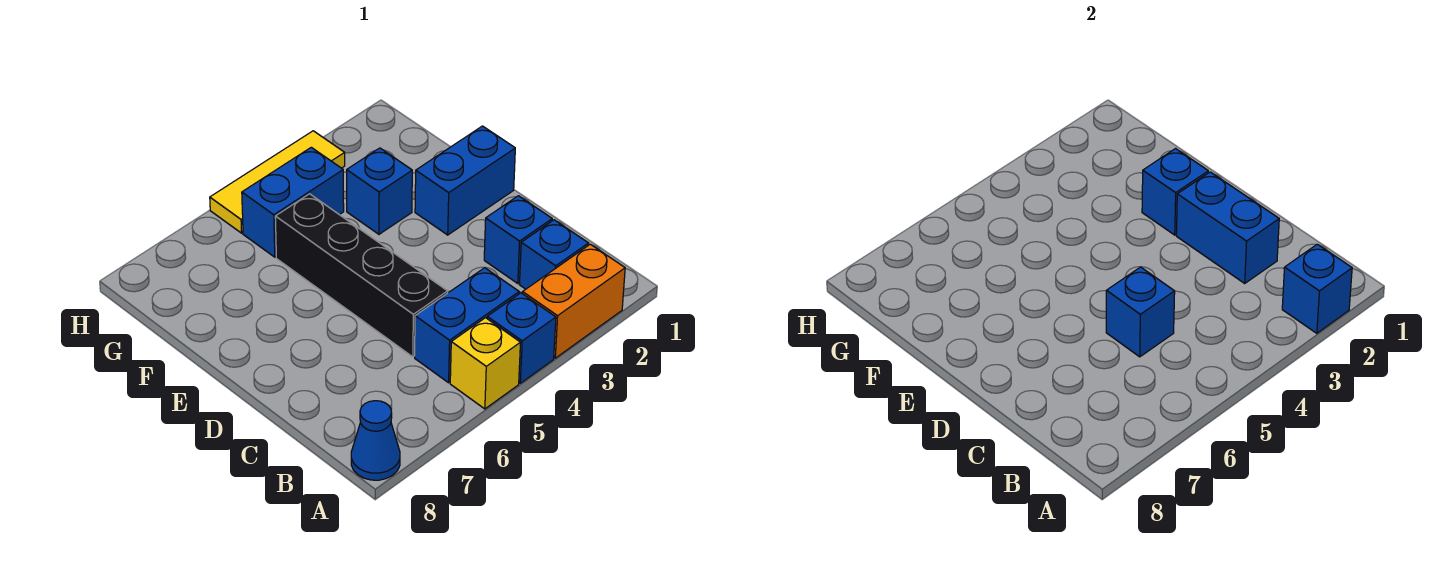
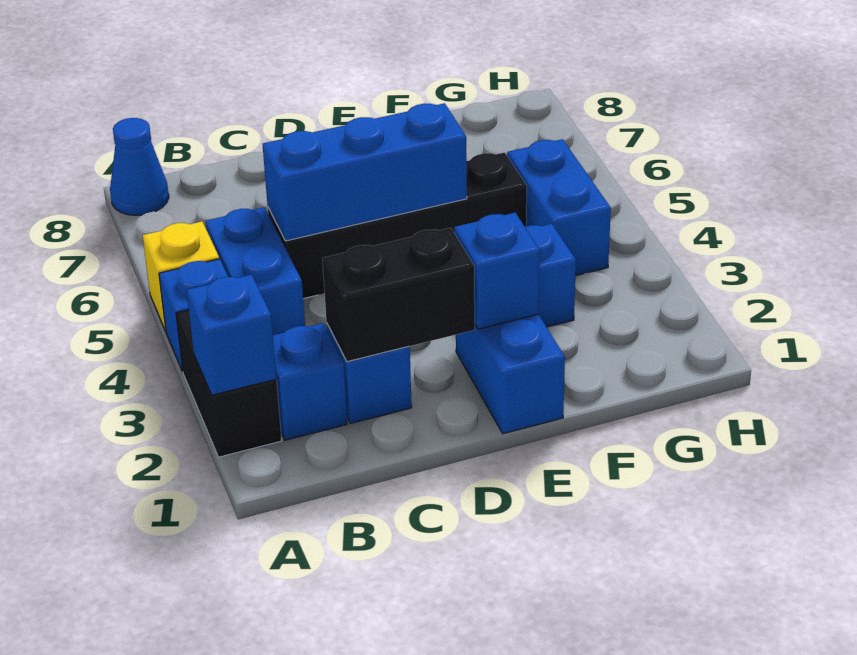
orange 1x2 brick [523,244,625,358] -> black 1x2 brick [176,310,282,457]
blue 1x2 brick [1176,172,1279,283] -> black 1x2 brick [322,228,475,362]
blue 1x1 brick [1106,267,1175,357] -> blue 1x3 brick [263,103,467,241]
yellow 1x3 tile [210,131,345,233] -> none

